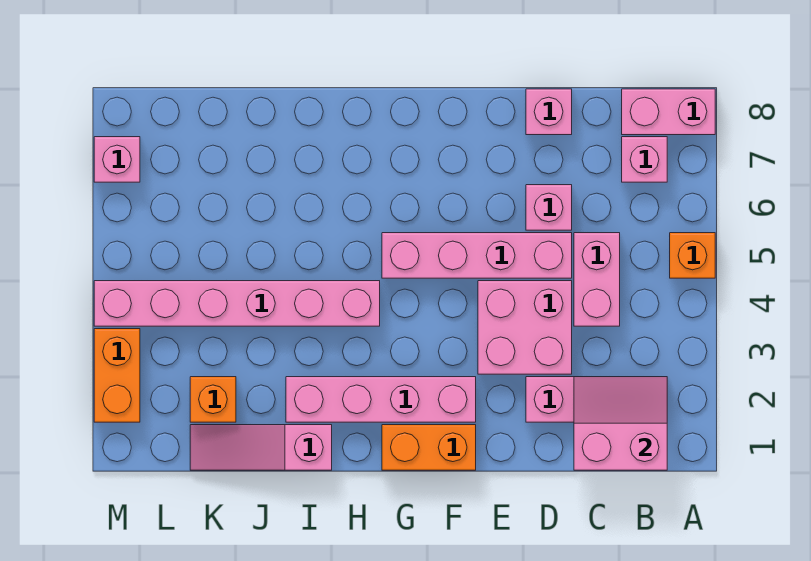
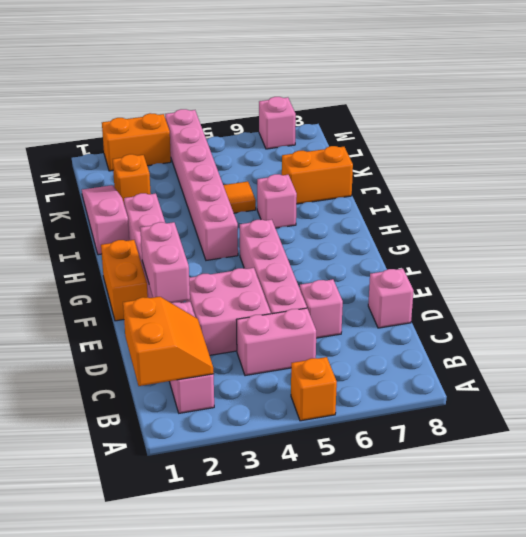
pink 1x2 brick [622,89,715,135] -> pink 1x2 brick moved to [140,222,190,303]
pink 2x2 slope [574,377,667,470] -> orange 2x2 slope [123,297,214,386]
pink 1x1 brick [622,137,667,182] -> pink 1x1 brick moved to [257,174,297,228]
none -> orange 1x1 tile [223,182,256,213]
none -> orange 1x2 brick [282,146,353,204]

